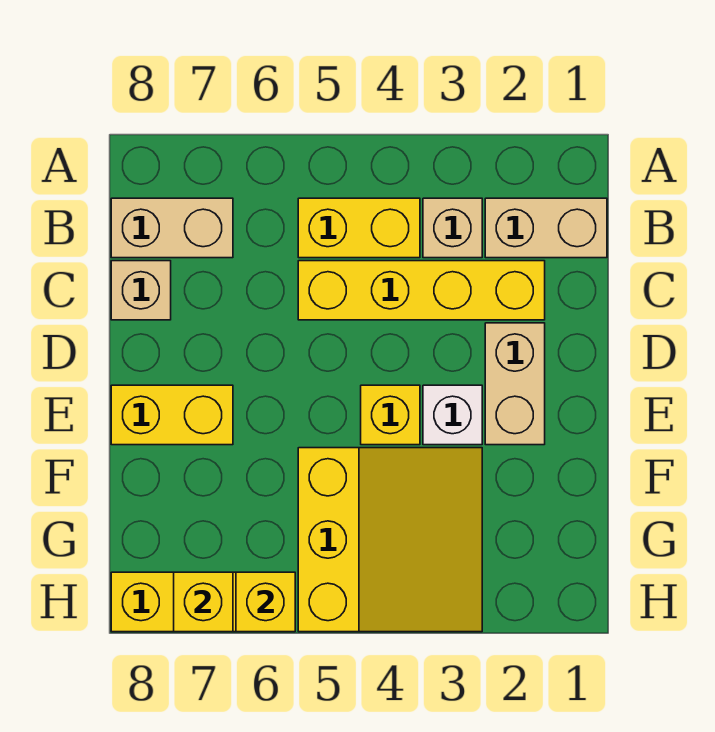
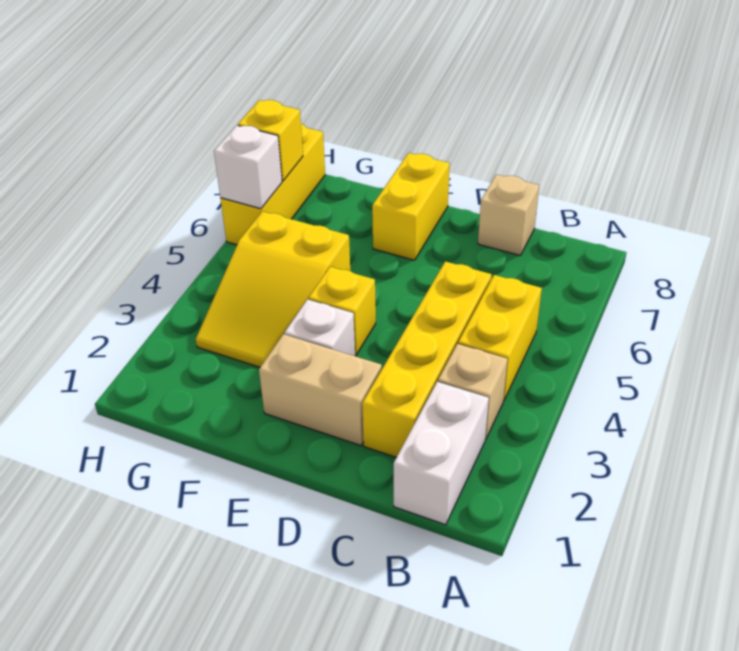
tan 1x2 brick [485,198,607,258] -> white 1x2 brick [394,382,489,525]
tan 1x2 brick [111,198,233,258] -> none
yellow 3x3 slope [298,448,482,632] -> yellow 2x3 slope [196,211,350,367]
yellow 1x1 brick [236,572,295,632] -> white 1x1 brick [214,125,282,209]

